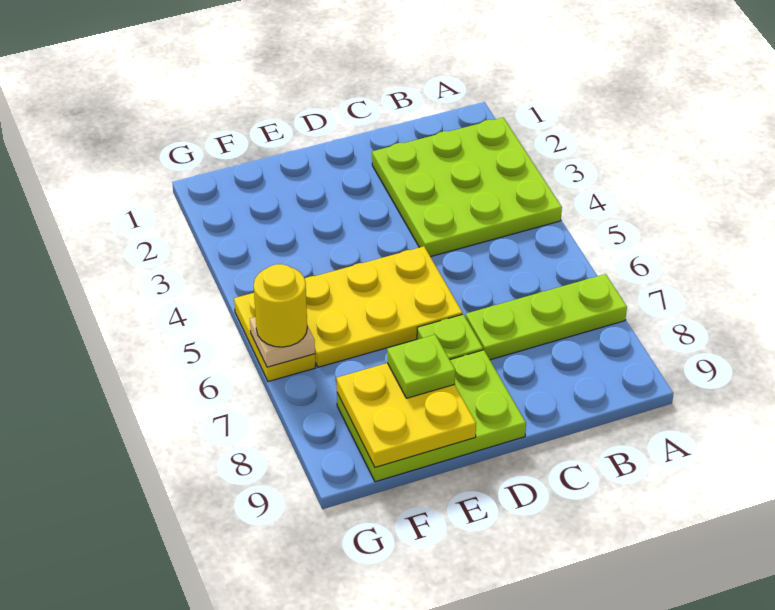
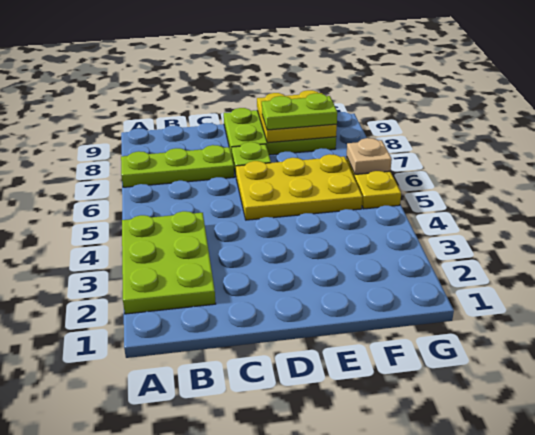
lime 3x3 plate [372,118,562,257] -> lime 2x3 plate [122,211,216,314]
lime 1x1 plate [387,335,455,398] -> lime 1x2 plate [262,93,337,130]
yellow 1x1 round brick [254,264,307,347] -> none

